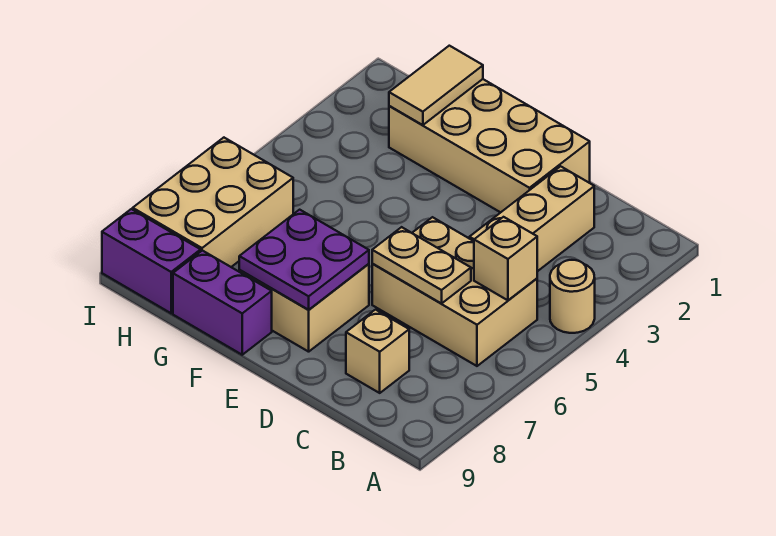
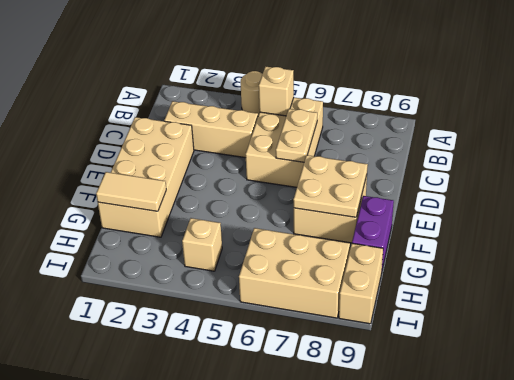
tan 1x1 brick [346,310,409,393] -> tan 1x1 brick moved to [182,218,222,271]
purple 2x2 plate [239,210,369,310] -> tan 2x2 plate [293,155,368,217]
purple 1x2 brick [102,209,201,313] -> tan 1x2 brick [339,243,383,324]

